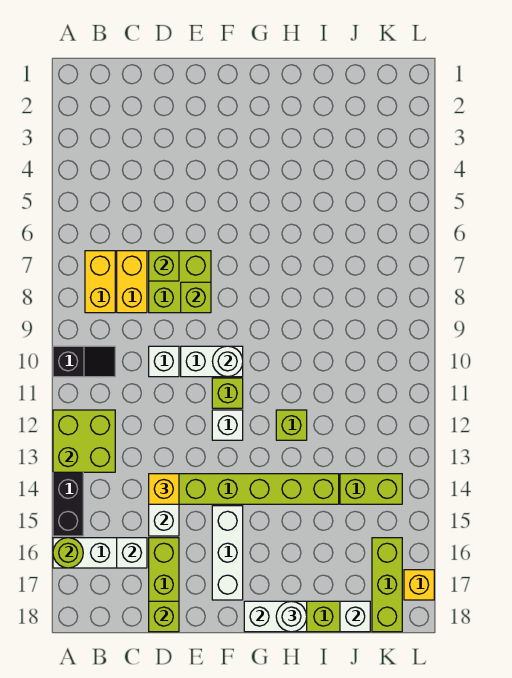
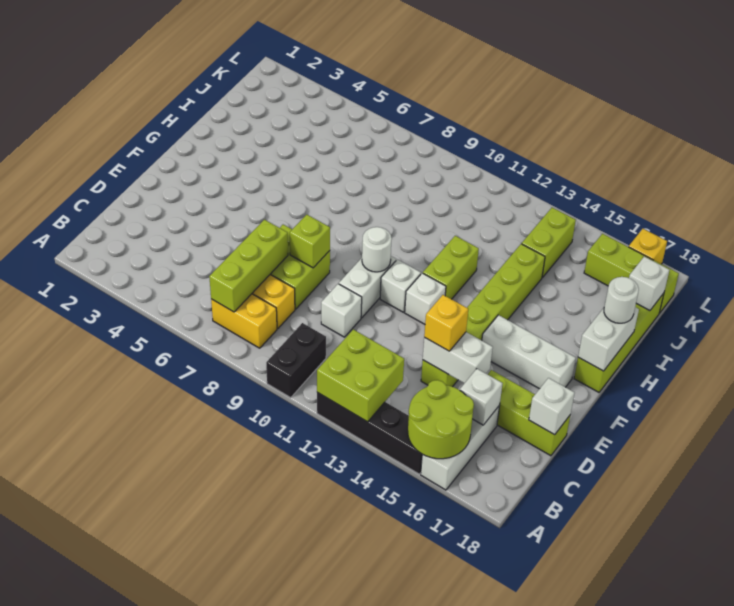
black 1x2 slope [53,346,115,377] -> black 1x2 brick [266,323,326,398]
lime 1x1 round brick [53,538,83,568] -> lime 2x2 round brick [408,380,474,459]
lime 1x1 brick [149,251,179,281] -> lime 1x3 brick [209,220,288,312]
lime 1x1 brick [149,601,179,632] -> white 1x1 brick [529,378,575,435]
lime 1x1 brick [212,378,243,408] -> white 1x1 brick [380,259,421,312]
lime 1x1 brick [276,410,307,440] -> lime 1x2 brick [423,236,479,299]

